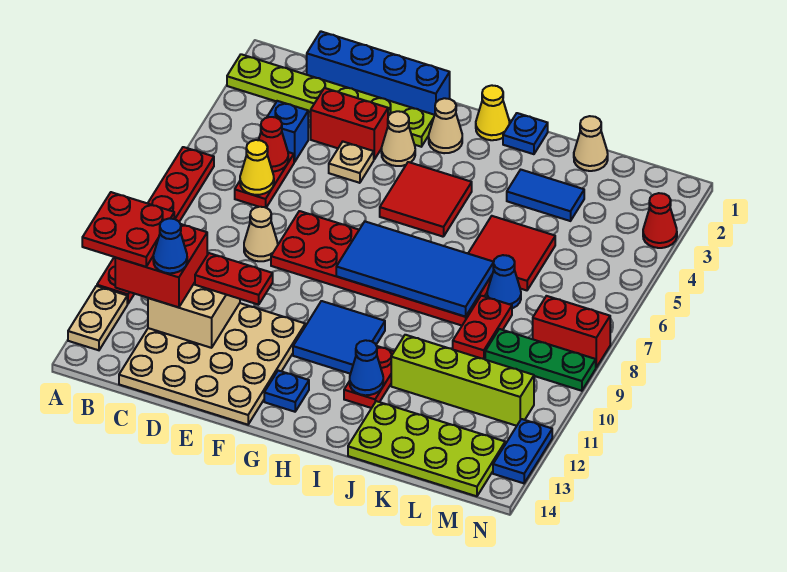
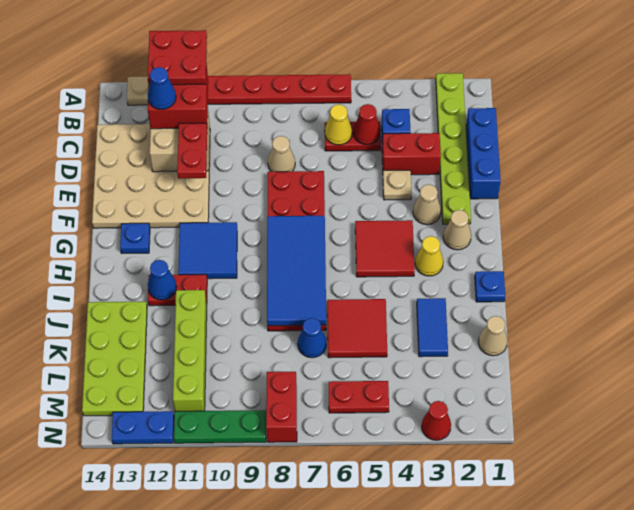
blue 1x4 brick [307,31,450,115] -> blue 1x3 brick [466,108,501,199]
red 1x2 brick [311,88,388,159] -> red 1x2 brick turned to [382,133,441,175]
yellow 1x1 cone [476,85,510,140] -> yellow 1x1 cone moved to [415,236,443,276]
red 1x2 plate [453,296,512,359] -> red 1x2 plate moved to [329,381,389,413]
green 1x3 plate [485,329,596,391] -> green 1x3 plate turned to [174,410,266,443]

